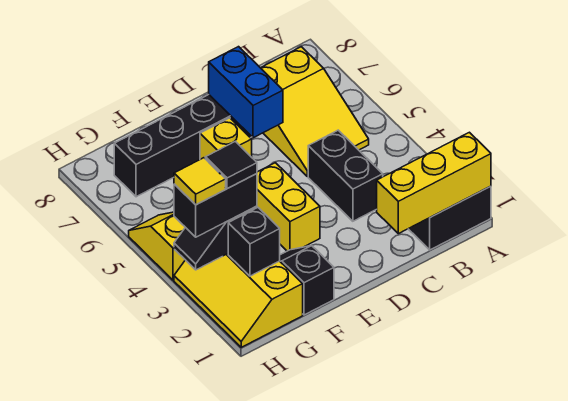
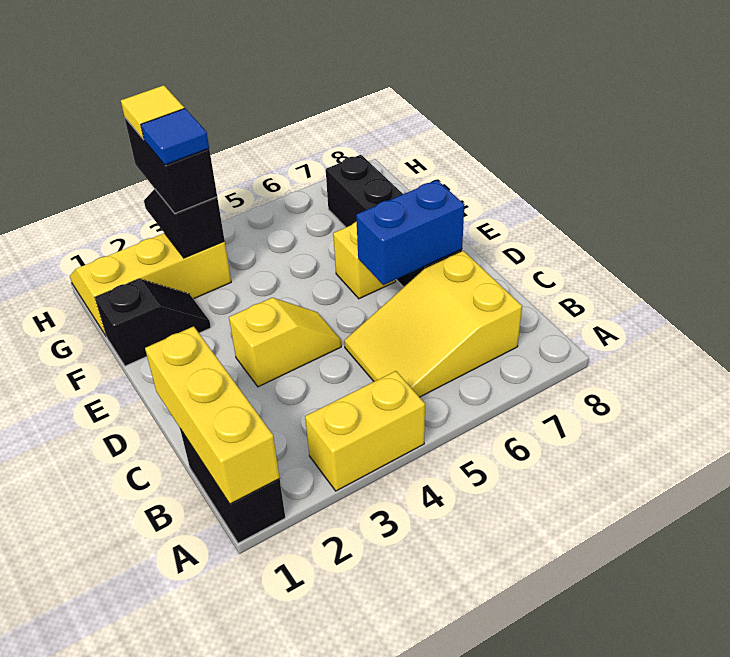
black 1x2 brick [308,130,383,221] -> none
yellow 1x2 brick [257,163,320,251] -> yellow 1x2 brick moved to [305,371,425,491]
black 1x1 brick [228,208,280,276] -> none
black 1x1 tile [205,141,257,189] -> blue 1x1 tile [141,108,209,165]
yellow 1x2 slope [129,212,185,280] -> yellow 1x2 slope moved to [229,298,341,387]

